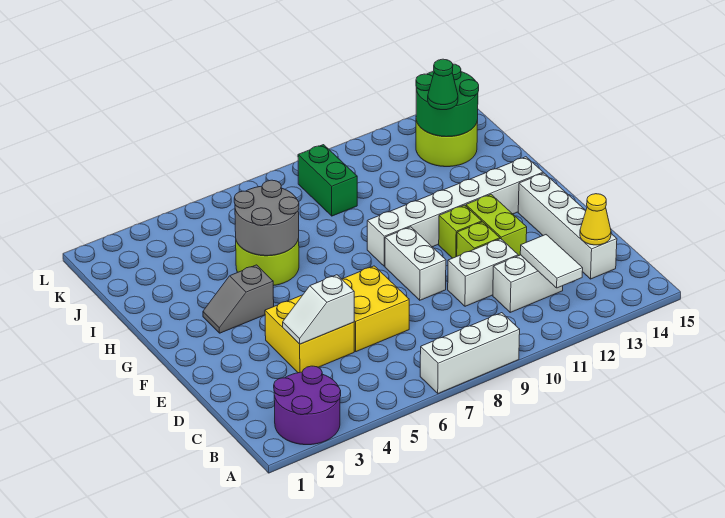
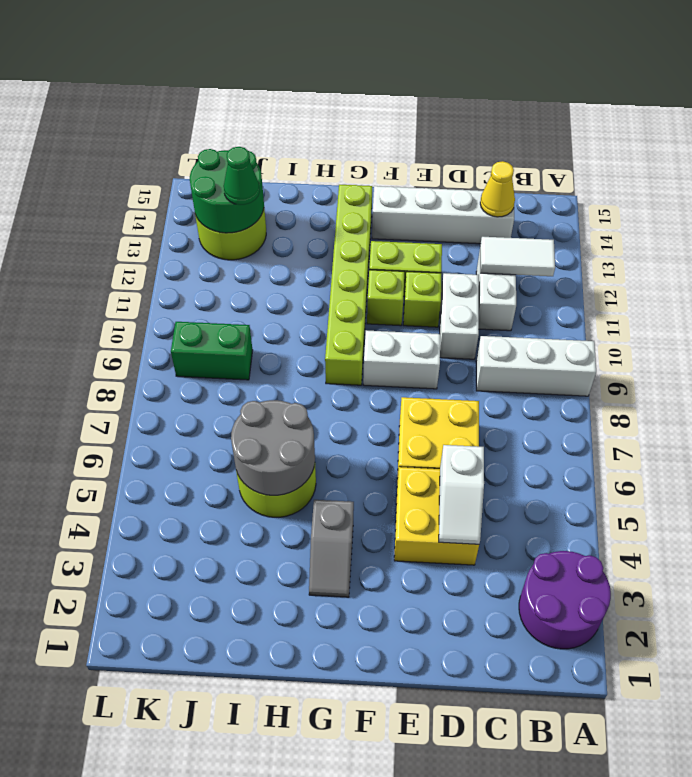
white 1x3 brick [420,313,520,393] -> white 1x3 brick turned to [476,336,596,396]
white 1x6 brick [367,157,543,266] -> lime 1x6 brick [325,185,372,385]

